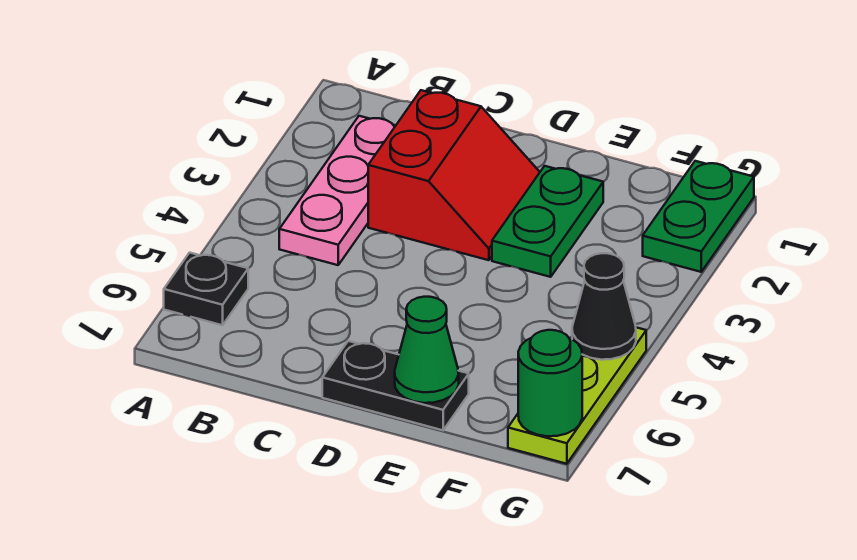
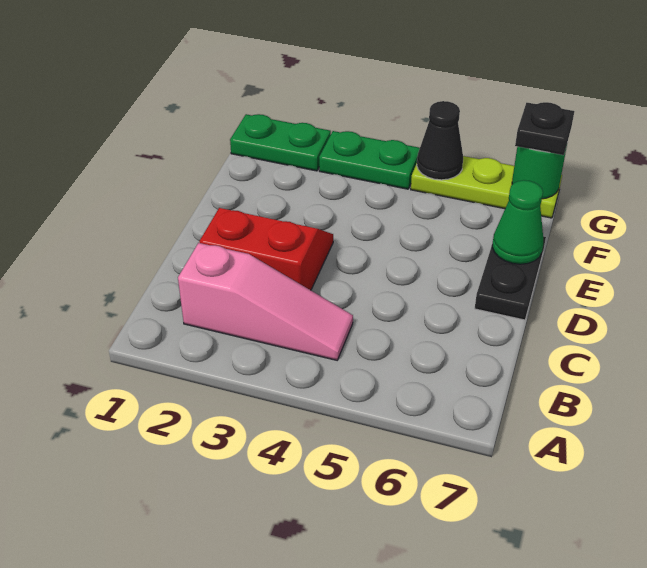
black 1x1 plate [164,253,248,325] -> black 1x1 plate moved to [515,102,574,155]
pink 1x3 plate [279,116,395,265] -> pink 1x3 slope [178,243,353,360]
green 1x2 plate [492,166,603,277] -> green 1x2 plate moved to [319,131,420,189]

